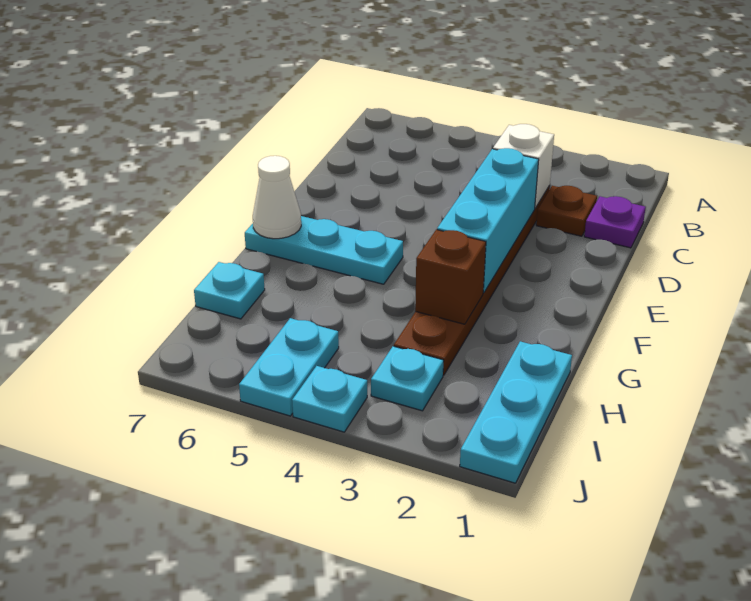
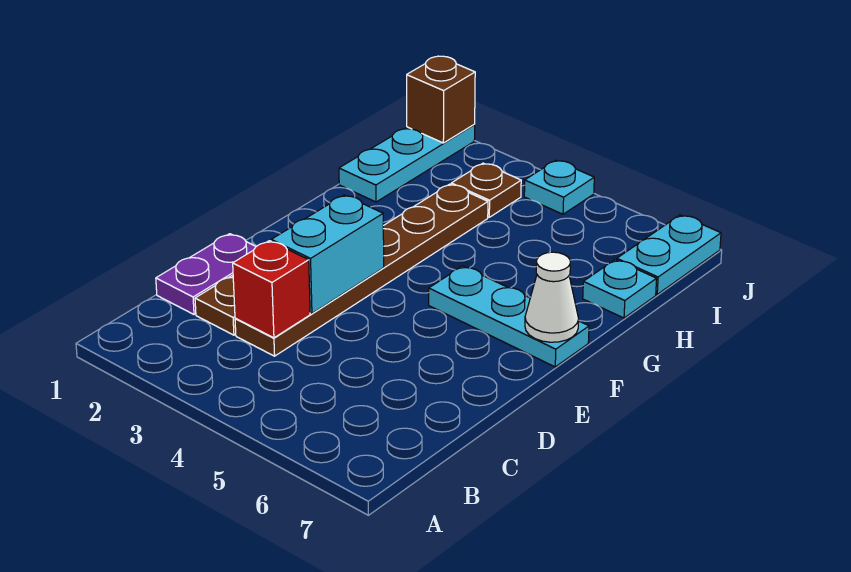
purple 1x1 plate [584,196,646,248] -> purple 1x2 plate [156,234,256,314]
white 1x1 brick [493,124,554,208] -> red 1x1 brick [233,241,310,338]
cyan 1x3 brick [437,148,539,293] -> cyan 1x2 brick [271,195,384,313]
brown 1x1 brick [415,230,486,324] -> brown 1x1 brick moved to [407,56,475,143]
cyan 1x1 plate [371,346,444,411] -> brown 1x1 plate [451,163,521,217]
cyan 1x2 plate [239,318,339,416] -> cyan 1x2 plate moved to [617,215,721,294]

